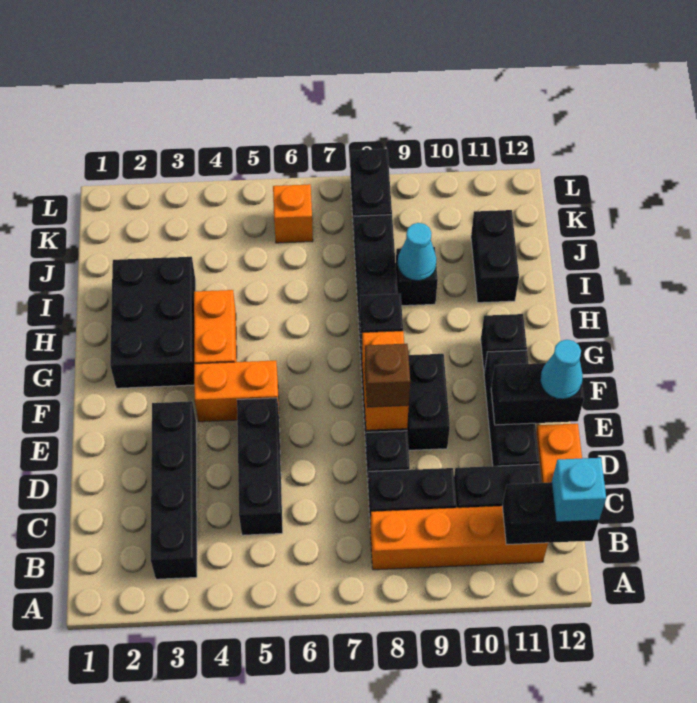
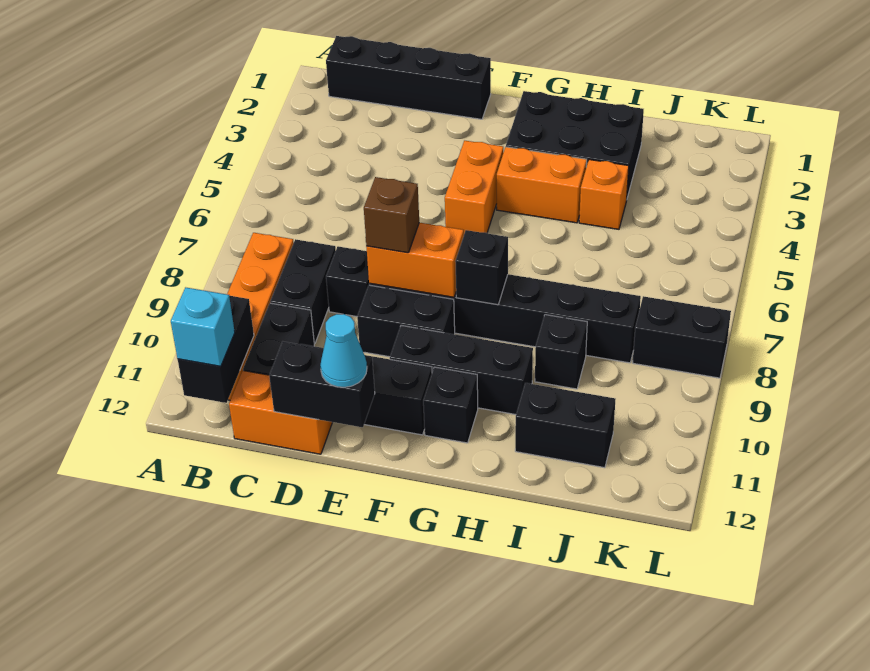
black 1x4 brick [151,401,197,579] -> black 1x4 brick moved to [326,36,491,119]
black 1x3 brick [237,398,283,535] -> black 1x3 brick moved to [390,325,533,415]
black 1x2 brick [491,363,584,425] -> black 1x2 brick turned to [269,342,375,427]
cyan 1x1 cone [398,223,437,281] -> none
orange 1x1 brick [273,184,313,243] -> orange 1x1 brick moved to [579,160,629,229]

